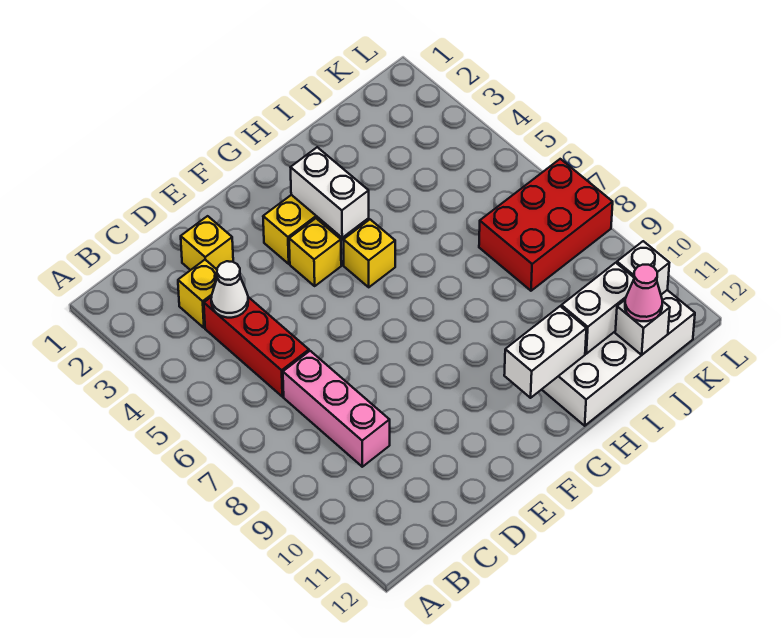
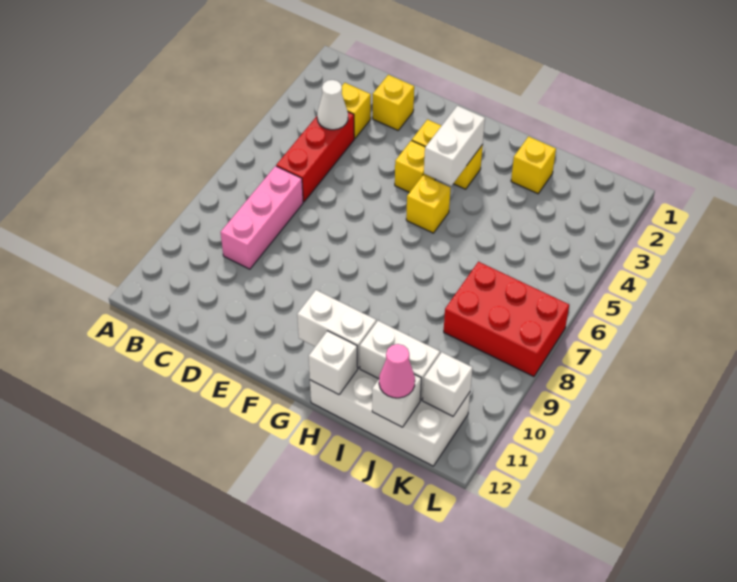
none -> white 1x1 brick [309,331,358,395]
none -> yellow 1x1 brick [511,136,556,194]

